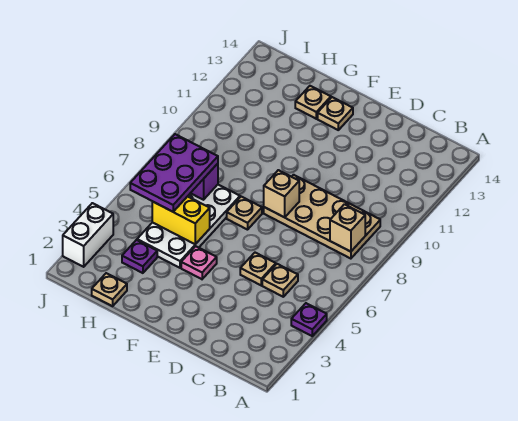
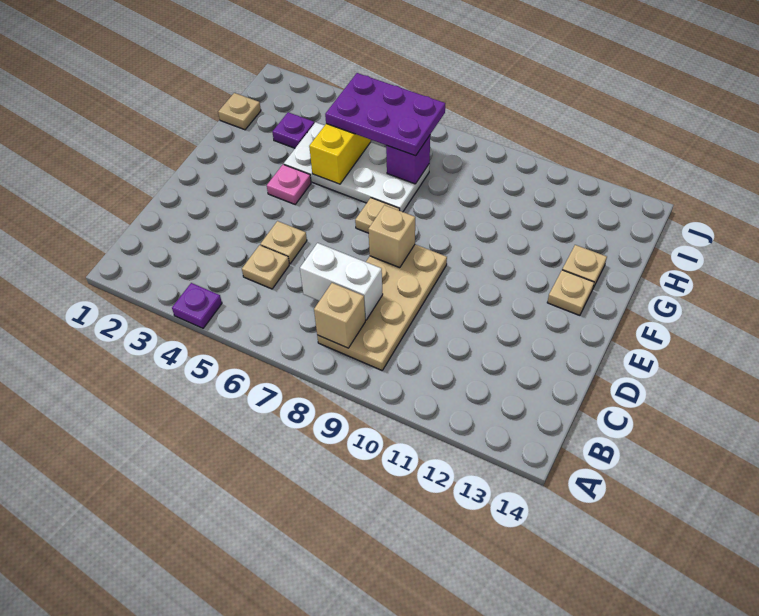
white 1x2 brick [63,203,113,267] -> white 1x2 brick moved to [300,243,383,320]

